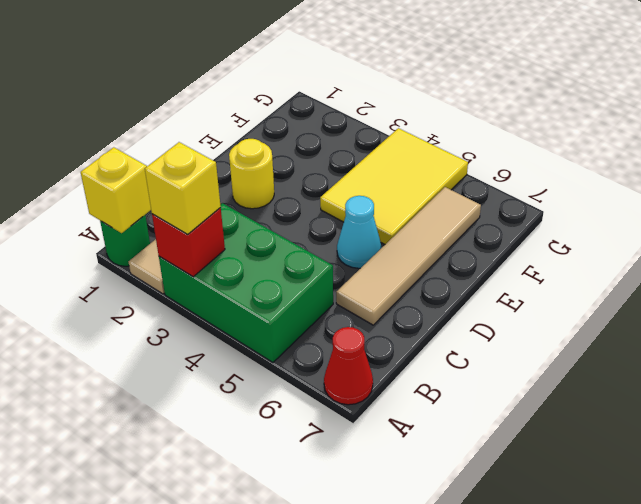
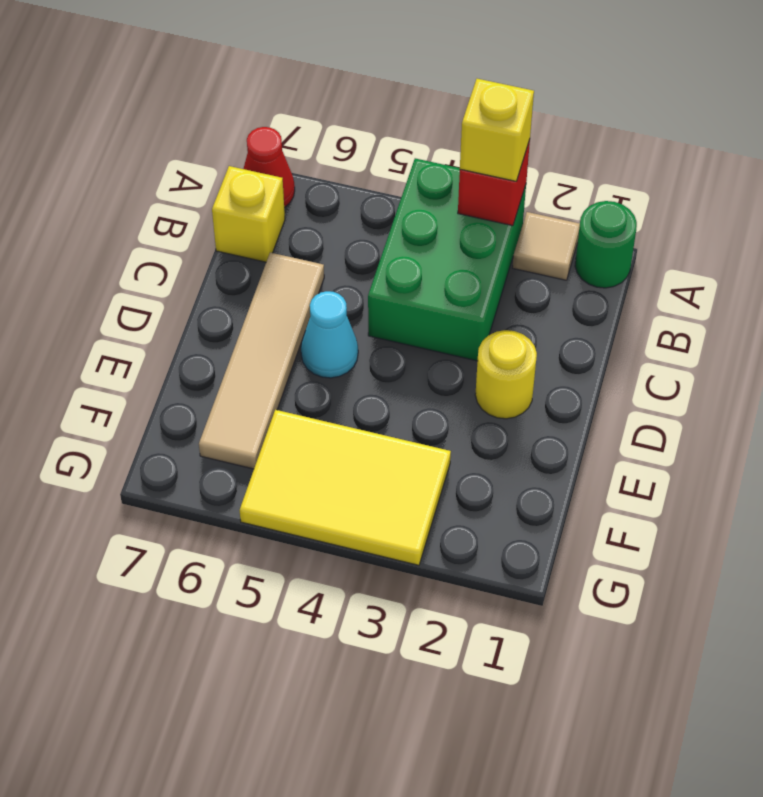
yellow 1x1 brick [81,147,151,233] -> yellow 1x1 brick moved to [212,166,285,262]
green 2x3 brick [159,203,333,362] -> green 2x3 brick turned to [368,158,526,361]
yellow 2x3 tile [320,128,468,244] -> yellow 2x3 tile turned to [240,410,451,565]

